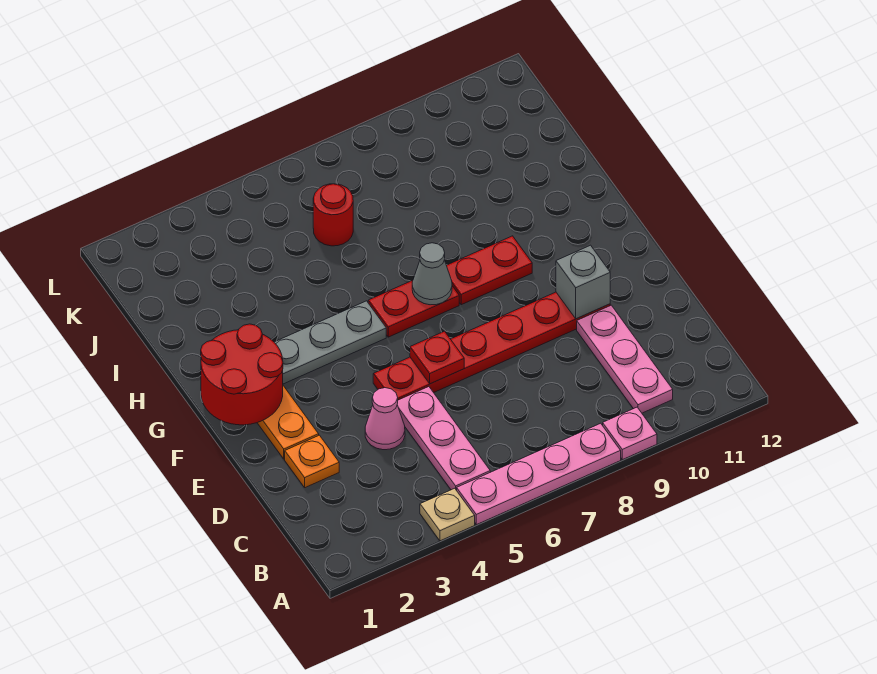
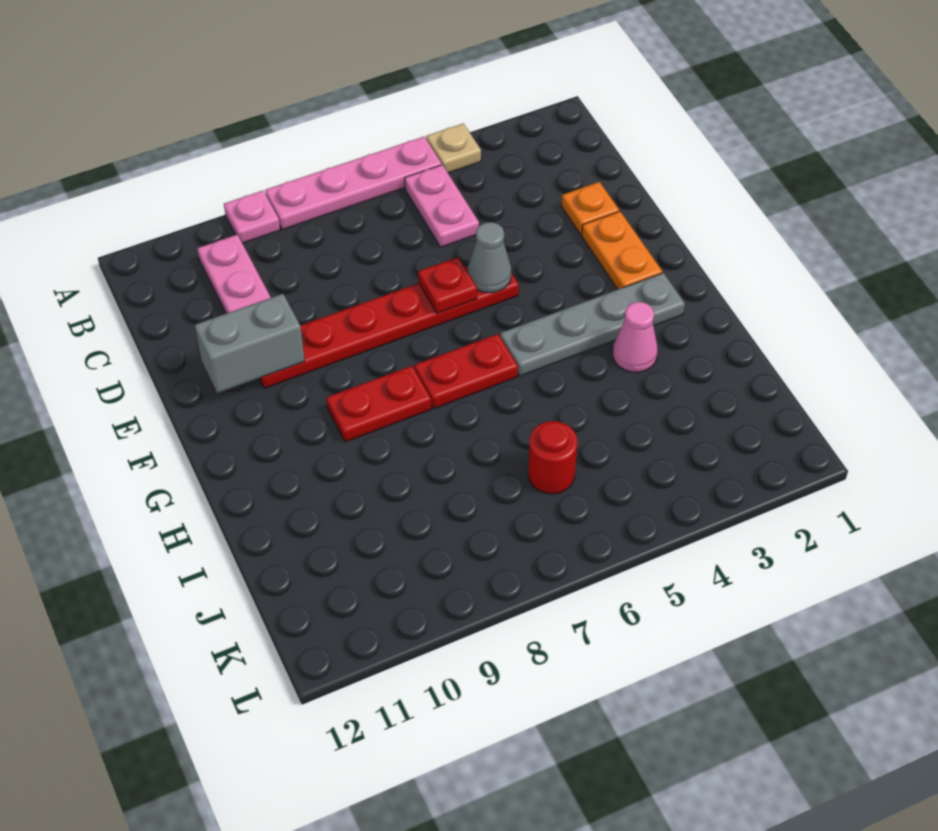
pink 1x3 plate [397,387,490,490] -> pink 1x2 plate [404,165,479,247]
pink 1x1 cone [365,388,405,450] -> pink 1x1 cone moved to [613,302,658,372]
grey 1x1 brick [556,245,610,319] -> grey 1x2 brick [195,294,305,393]
red 2x2 round brick [201,324,283,425] -> none
grey 1x1 cone [412,243,452,305] -> grey 1x1 cone moved to [468,222,511,293]

